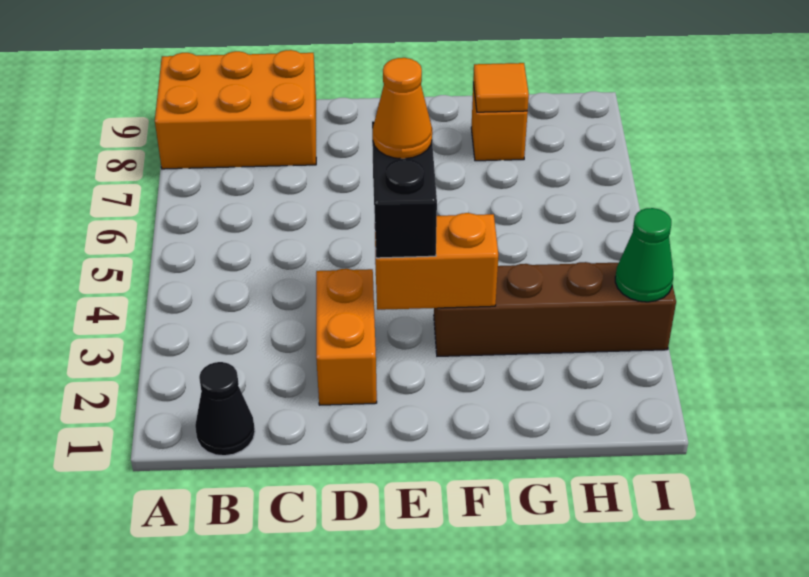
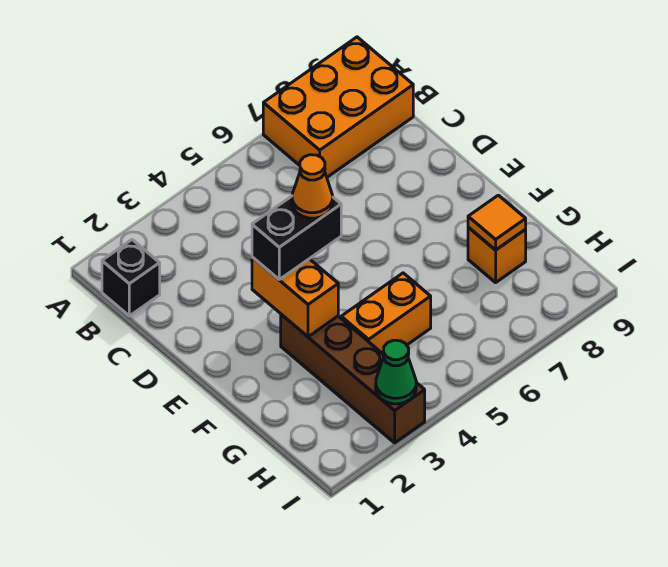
orange 2x3 brick [155,50,316,169] -> orange 2x3 brick turned to [263,37,413,177]
black 1x1 cone [195,362,255,456] -> black 1x1 brick [102,240,160,316]
orange 1x2 brick [316,269,377,405] -> orange 1x2 brick moved to [341,273,431,354]

